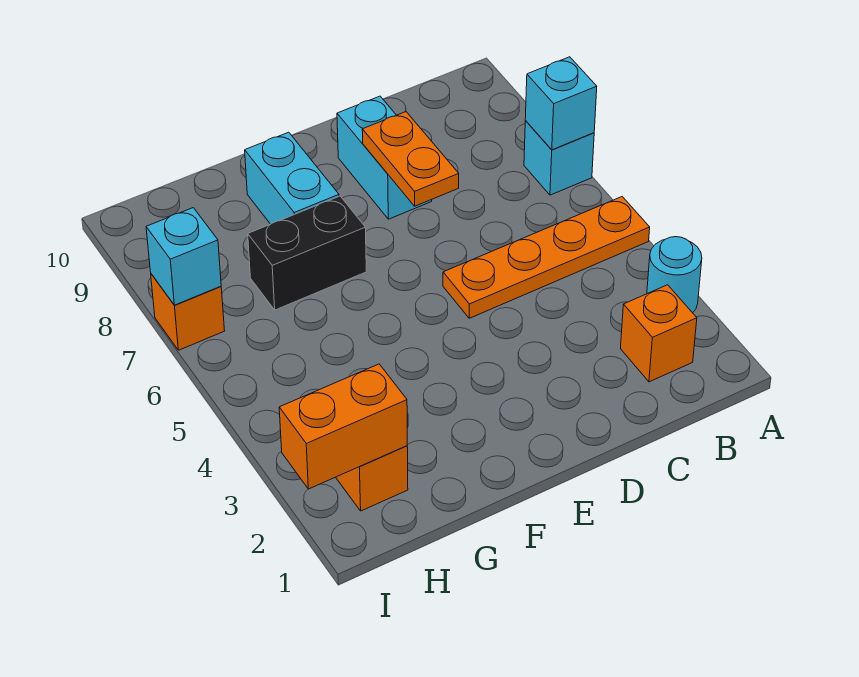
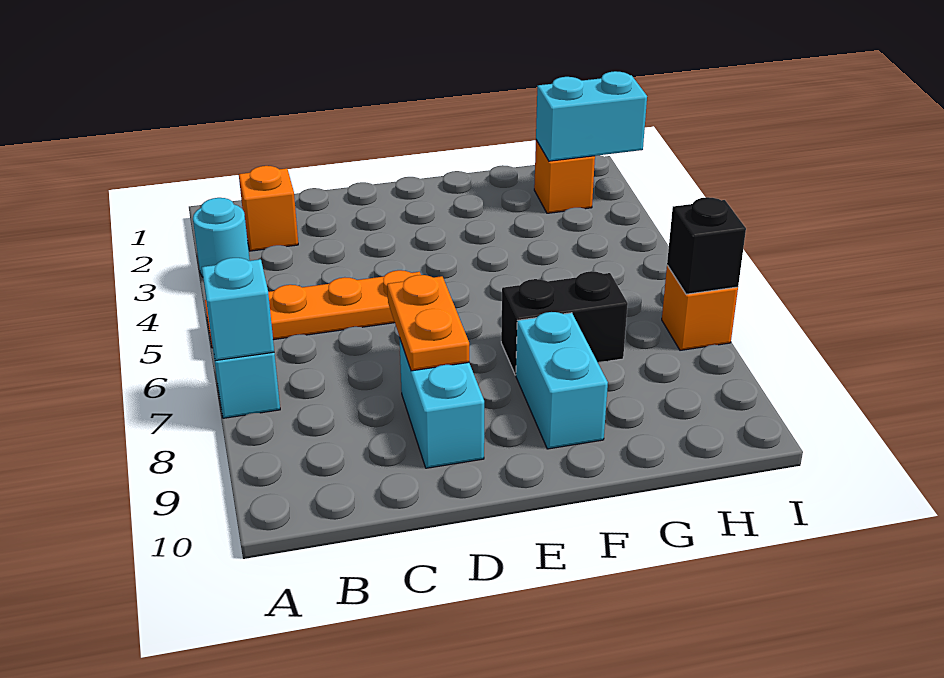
orange 1x2 brick [279,364,407,489] -> cyan 1x2 brick [536,71,647,161]
cyan 1x1 brick [146,208,221,305] -> black 1x1 brick [667,197,746,294]

